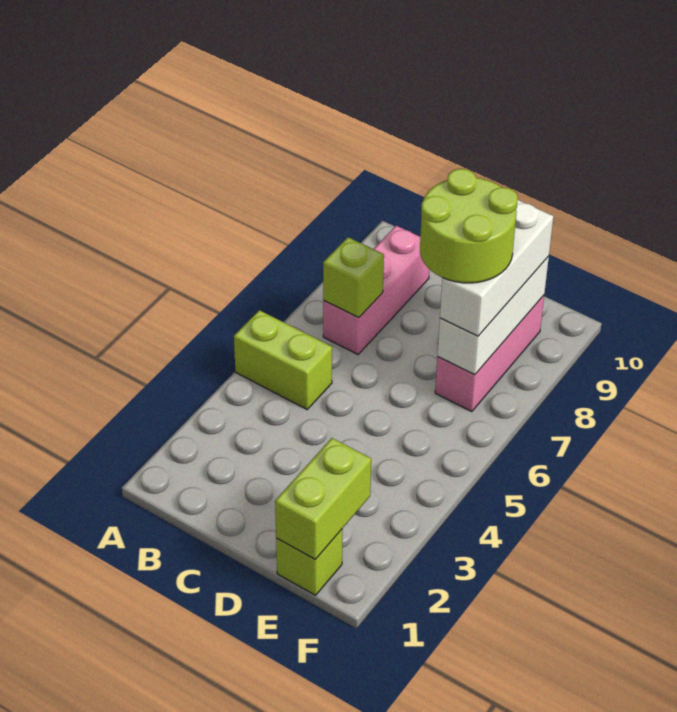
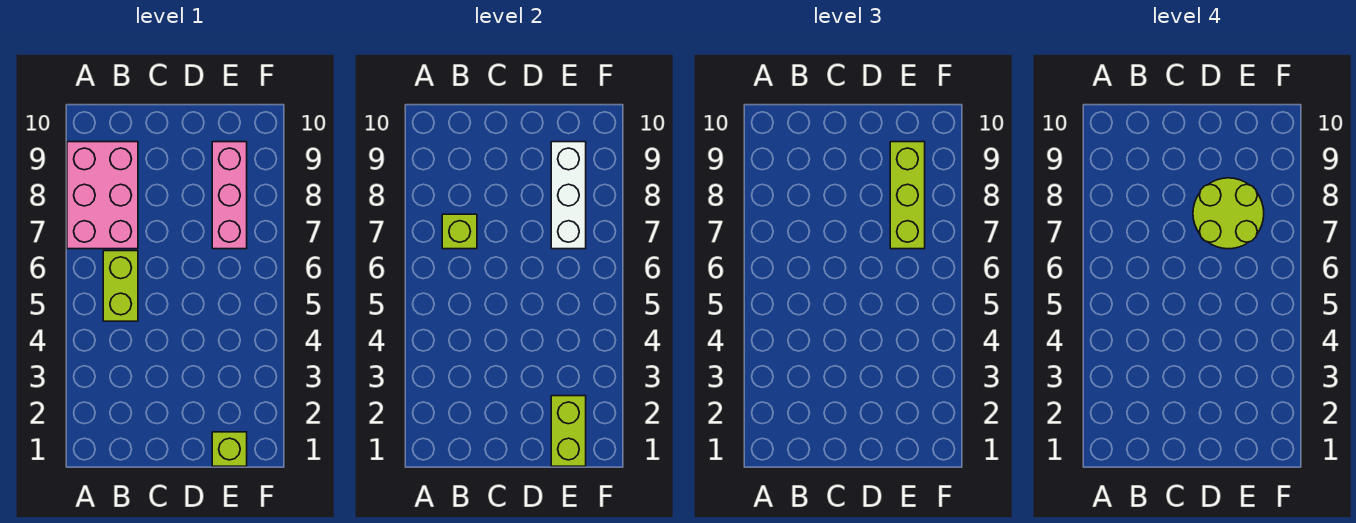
lime 1x2 brick [234,310,332,409] -> lime 1x2 brick turned to [103,251,138,321]
pink 1x3 brick [323,226,429,354] -> pink 2x3 brick [67,142,138,249]
white 1x3 brick [440,200,553,336] -> lime 1x3 brick [890,142,925,249]

